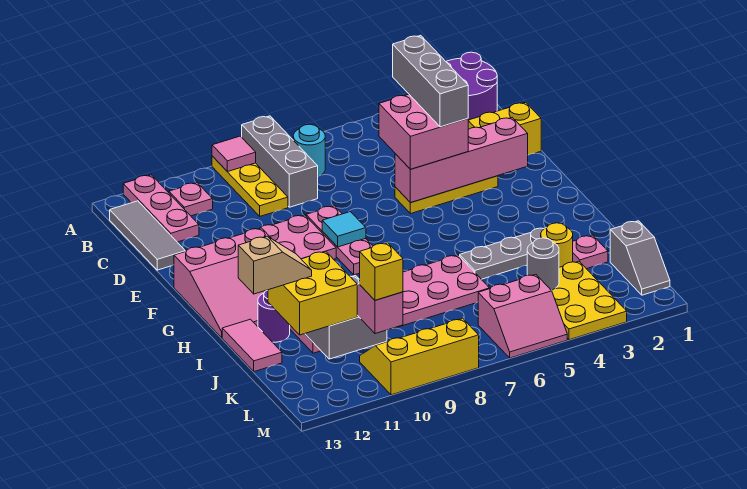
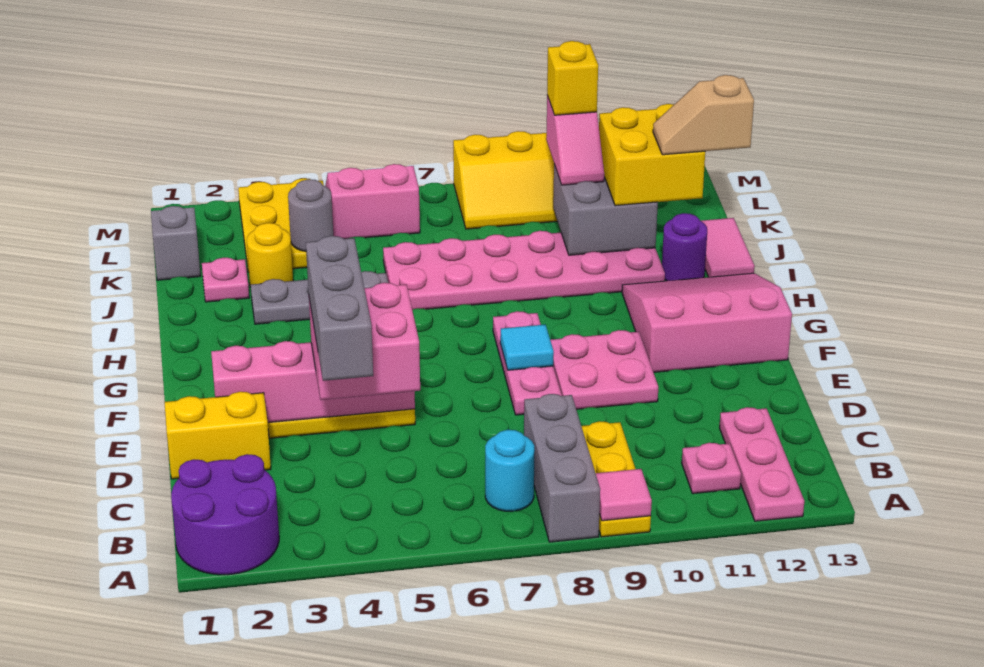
grey 1x3 tile [110,201,185,270] -> none

